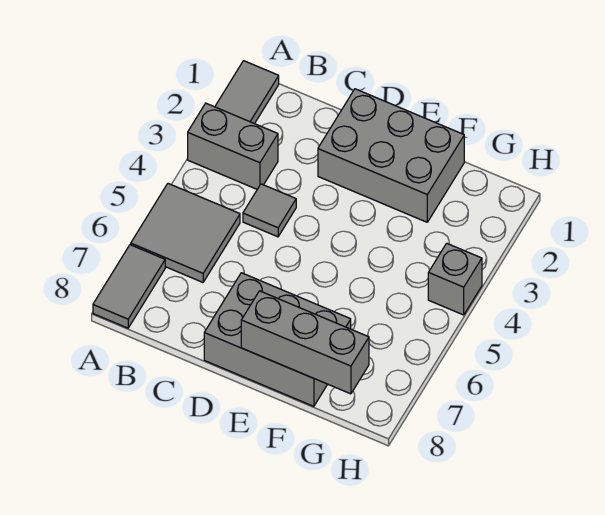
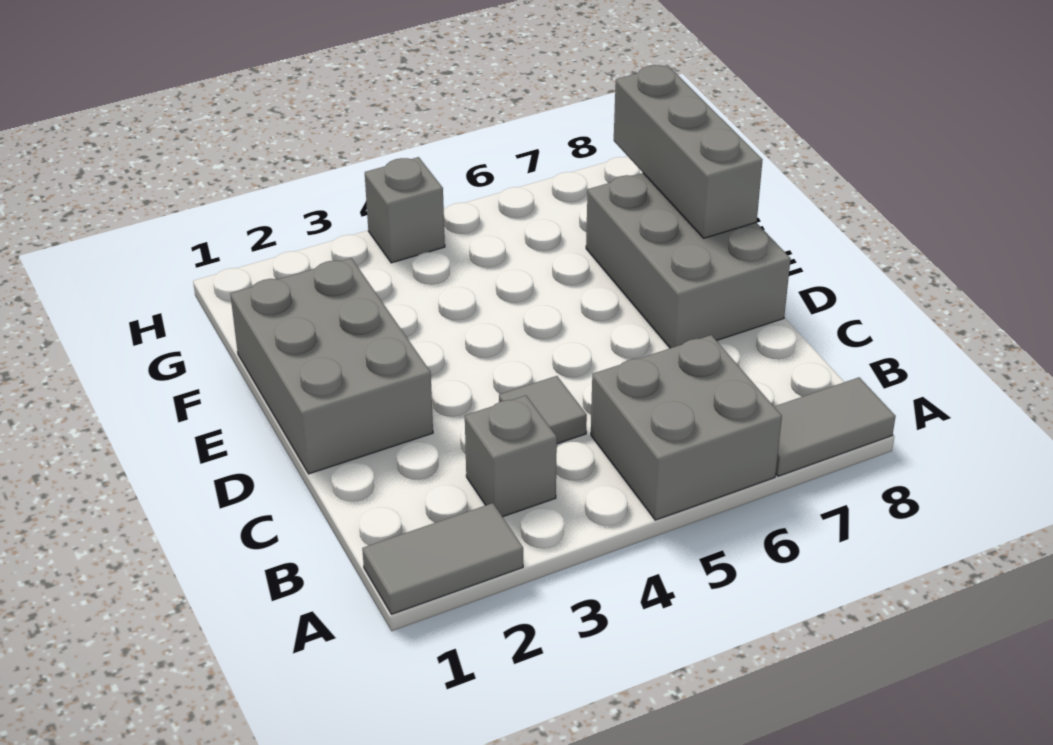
grey 1x2 brick [188,103,278,189] -> grey 1x1 brick [465,395,557,517]
grey 2x2 tile [131,184,240,282] -> grey 2x2 brick [591,335,782,520]

